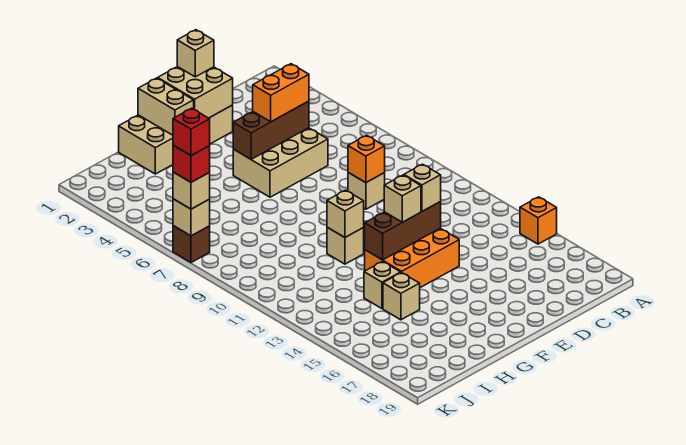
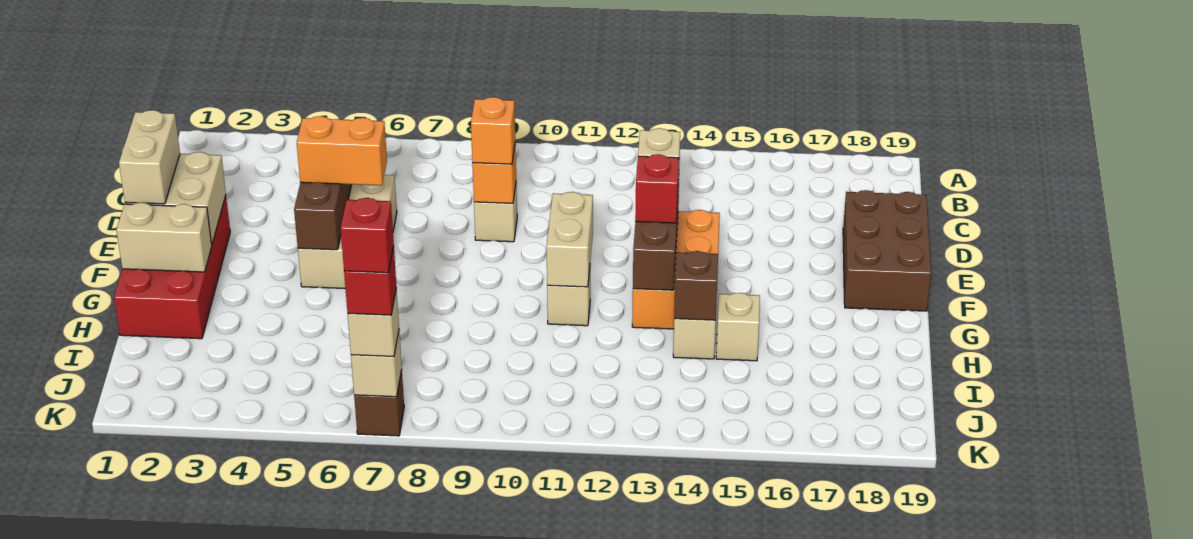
orange 1x1 brick [520,197,557,244] -> orange 1x1 brick moved to [471,97,515,164]
orange 1x2 brick [253,64,309,122] -> orange 1x2 brick turned to [297,116,387,185]
none -> brown 2x3 brick [843,190,931,311]
tan 2x4 brick [119,105,233,174] -> red 2x4 brick [114,196,230,339]
tan 1x1 brick [177,30,214,77] -> tan 1x2 brick [119,110,180,204]
tan 1x1 brick [384,175,421,222] -> red 1x1 brick [635,154,679,223]
tan 1x1 brick [327,190,364,237] -> tan 1x2 brick [547,192,593,287]
none -> brown 1x1 brick [674,251,718,320]

